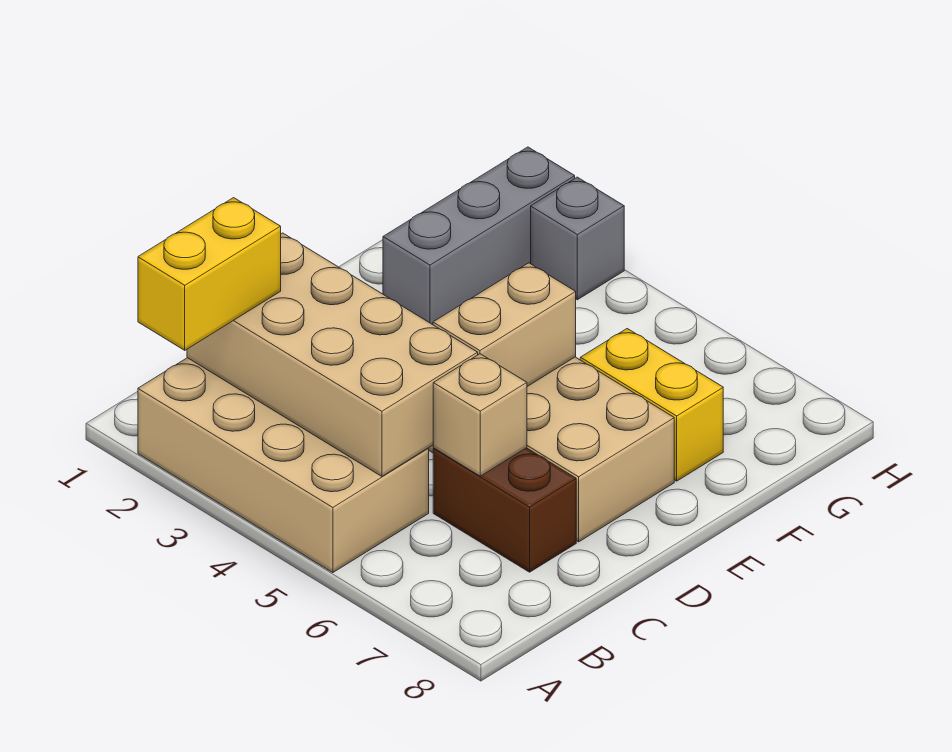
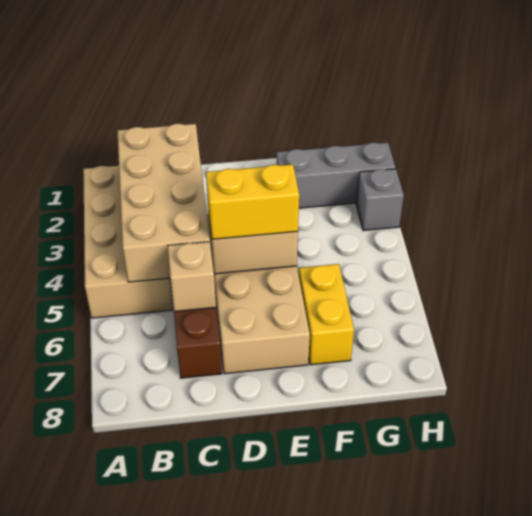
yellow 1x2 brick [138,198,281,350] -> yellow 1x2 brick moved to [206,164,299,239]

